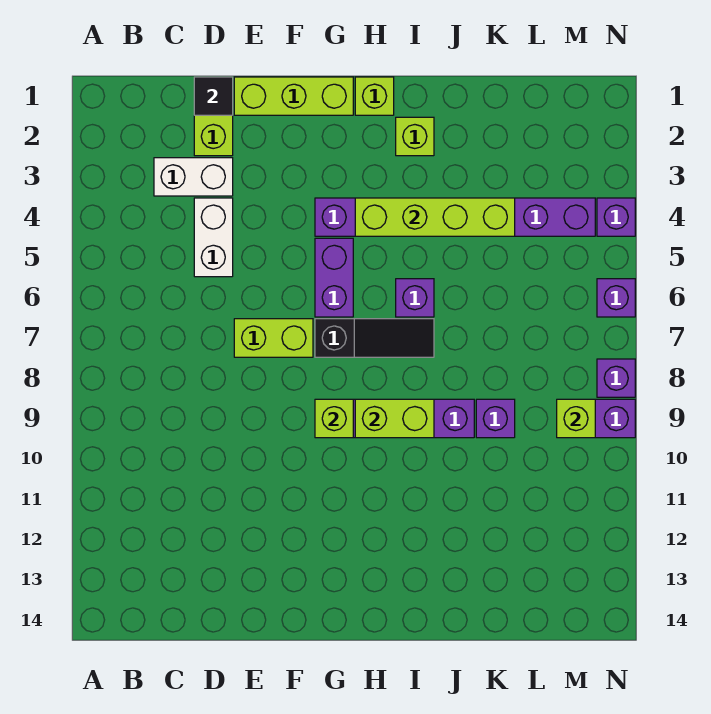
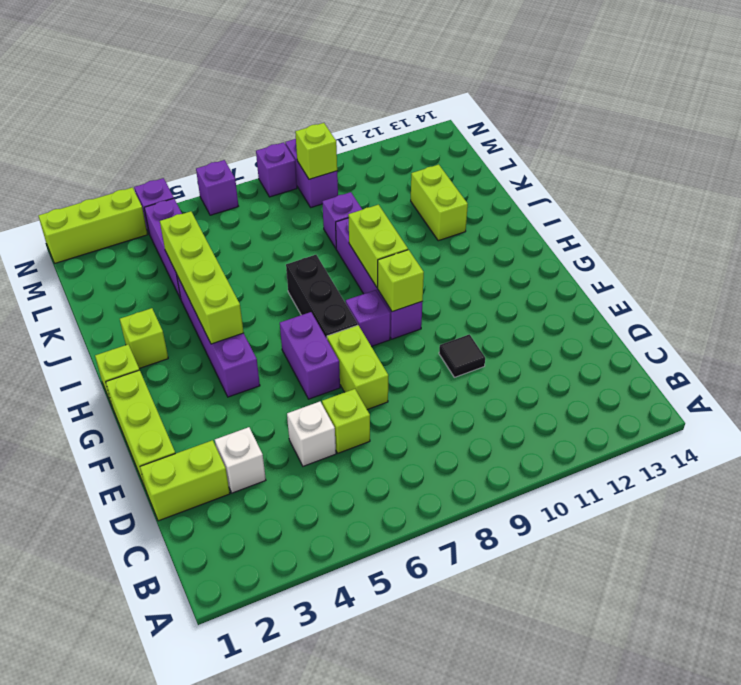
white 1x2 brick [154,158,233,196] -> white 1x1 brick [215,427,266,493]
black 1x1 tile [194,77,233,115] -> black 1x1 tile moved to [439,334,485,377]
white 1x2 brick [194,198,233,277] -> white 1x1 brick [287,402,336,466]
none -> lime 1x1 brick [322,389,370,453]
purple 1x2 brick [315,238,353,317] -> purple 1x2 brick turned to [280,312,340,399]
black 1x3 slope [315,319,434,357] -> black 1x3 brick [286,255,358,339]
purple 1x1 brick [396,279,434,317] -> purple 1x1 brick moved to [346,290,390,347]
none -> lime 1x2 brick [411,165,468,241]
none -> lime 1x3 brick [39,187,148,263]

